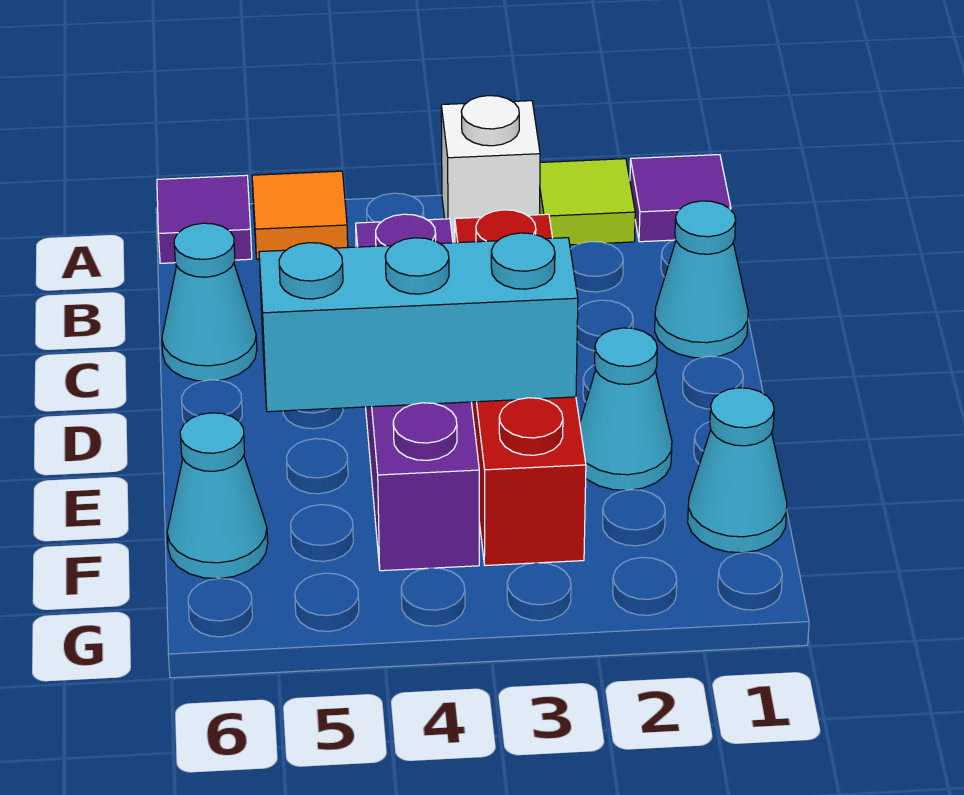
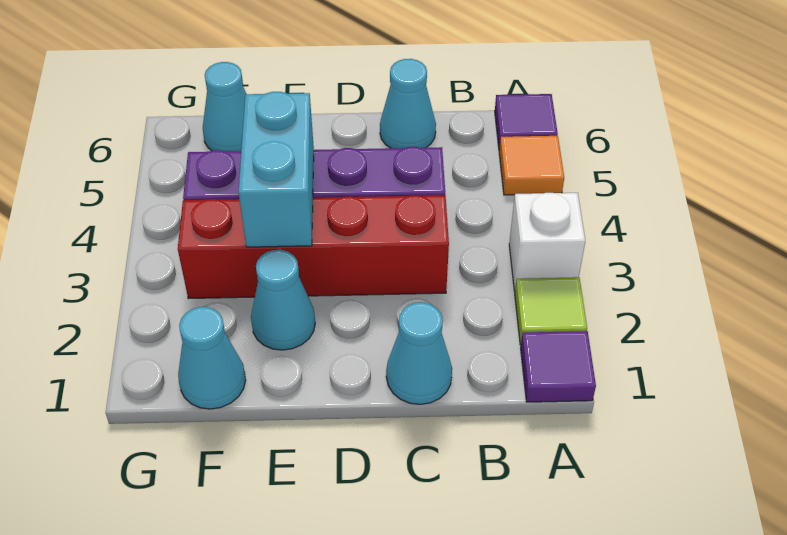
cyan 1x3 brick [259,233,578,412] -> cyan 1x2 brick [239,92,314,247]

